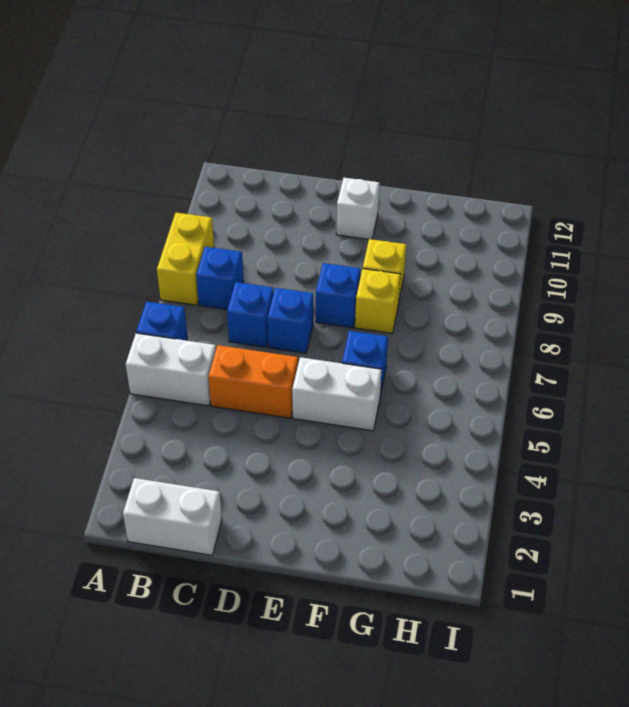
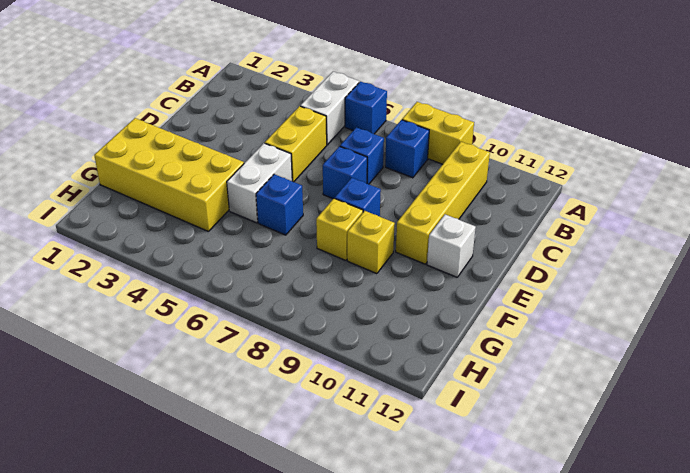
white 1x2 brick [123,478,222,555] -> none
none -> yellow 1x4 brick [396,142,490,264]
orange 1x2 brick [208,345,298,418] -> yellow 1x2 brick [265,106,327,182]
none -> yellow 2x4 brick [94,118,244,232]

